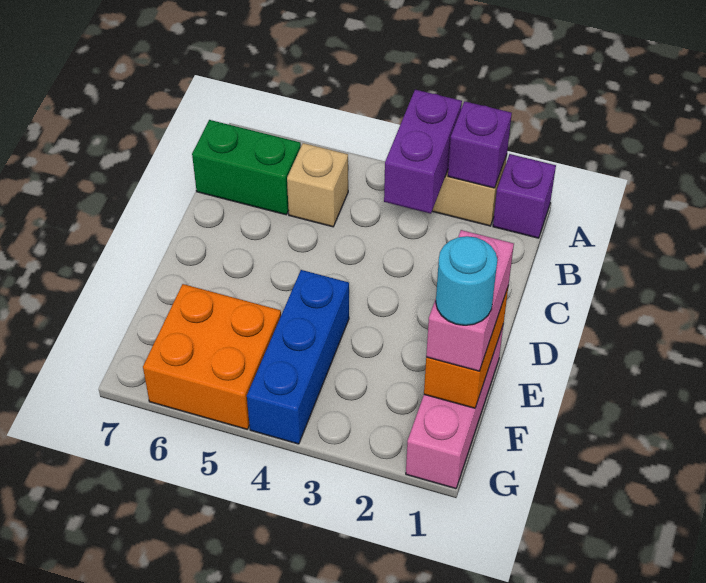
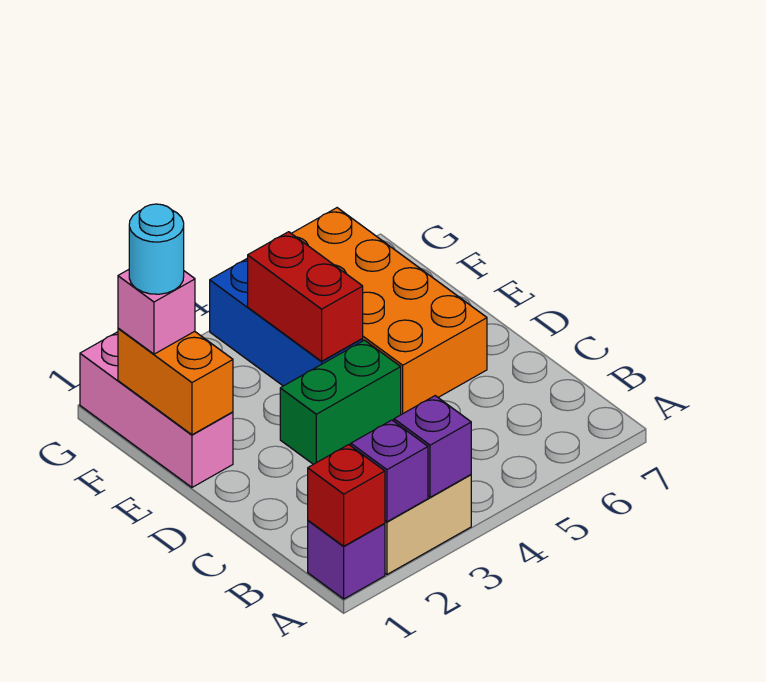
none -> red 1x1 brick [308,445,385,546]
purple 1x2 brick [384,90,462,214] -> purple 1x1 brick [394,396,471,497]
tan 1x1 brick [287,143,348,227] -> none
green 1x2 brick [192,120,301,215] -> green 1x2 brick moved to [280,340,401,464]
pink 1x2 brick [426,230,514,371] -> pink 1x1 brick [118,270,195,354]
none -> red 1x2 brick [248,232,363,361]
orange 2x2 brick [143,284,281,429] -> orange 2x4 brick [291,208,487,415]

